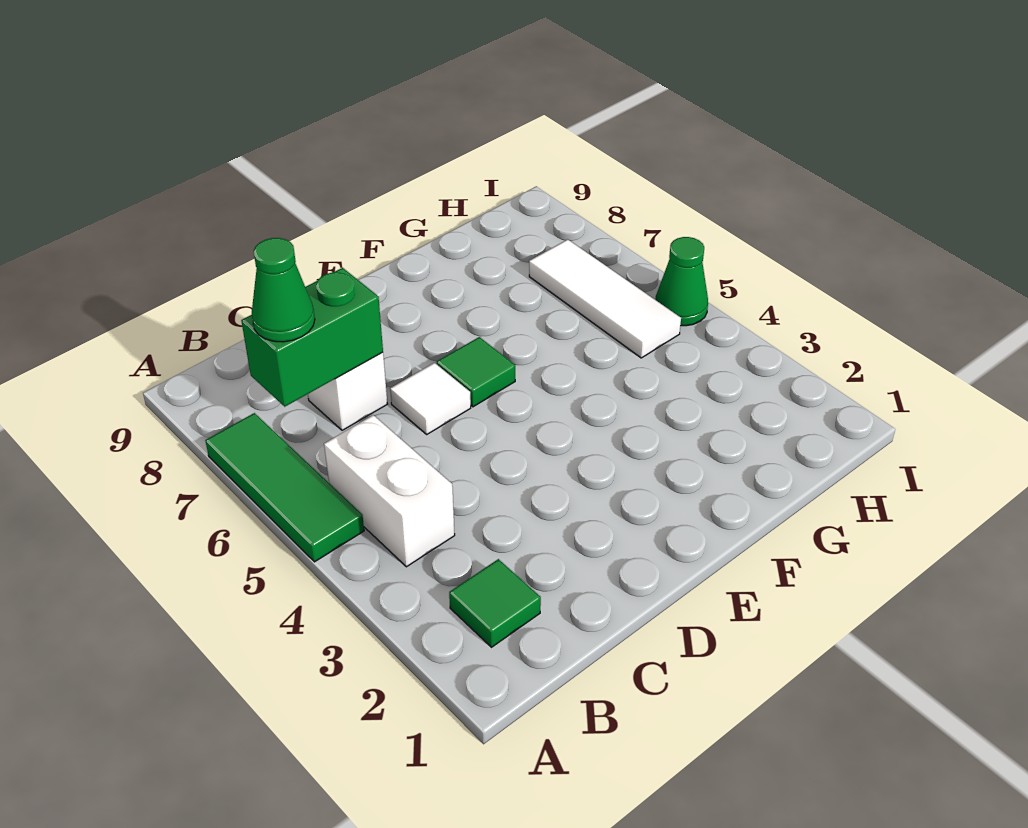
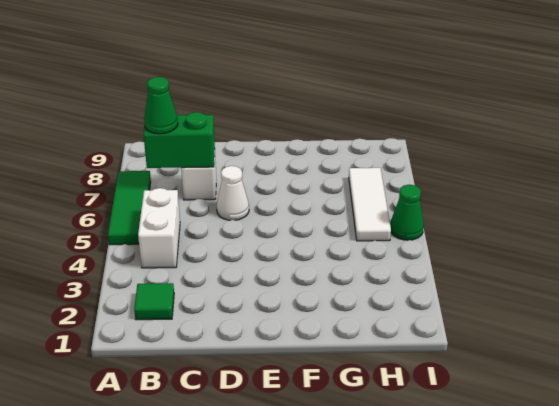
white 1x1 tile [390,363,471,434] -> white 1x1 cone [217,166,249,220]
green 1x1 tile [437,337,515,407] -> none

